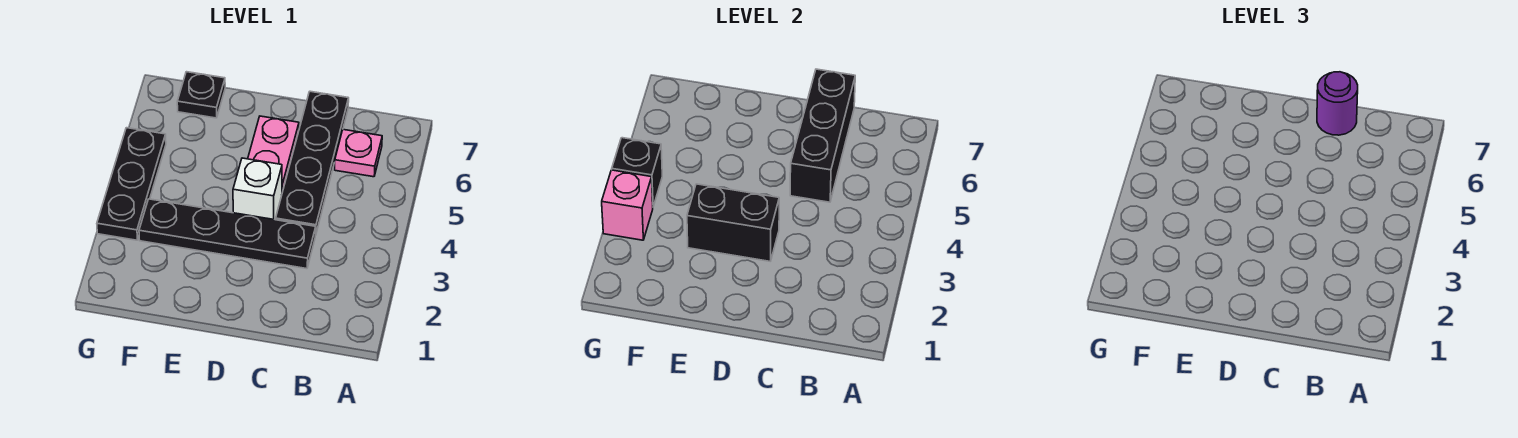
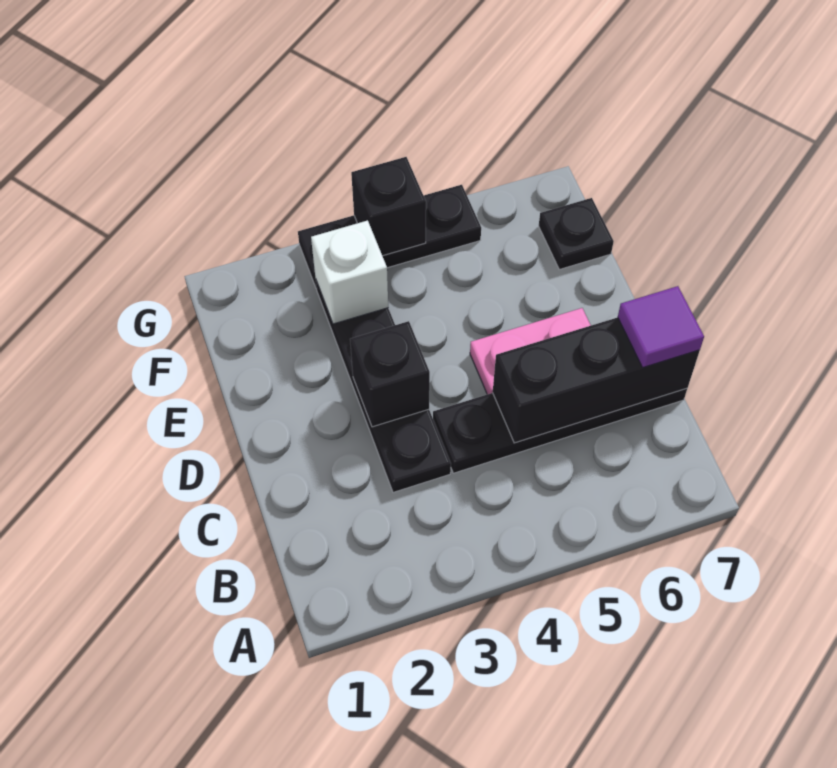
pink 1x1 plate [335,130,382,177] -> none
purple 1x1 round brick [1317,72,1358,135] -> purple 1x1 tile [618,286,704,367]
black 1x2 brick [687,184,779,261] -> black 1x1 brick [350,321,430,427]
white 1x1 brick [233,158,282,220] -> white 1x1 brick moved to [311,220,388,324]
pink 1x1 brick [602,170,653,240] -> none

